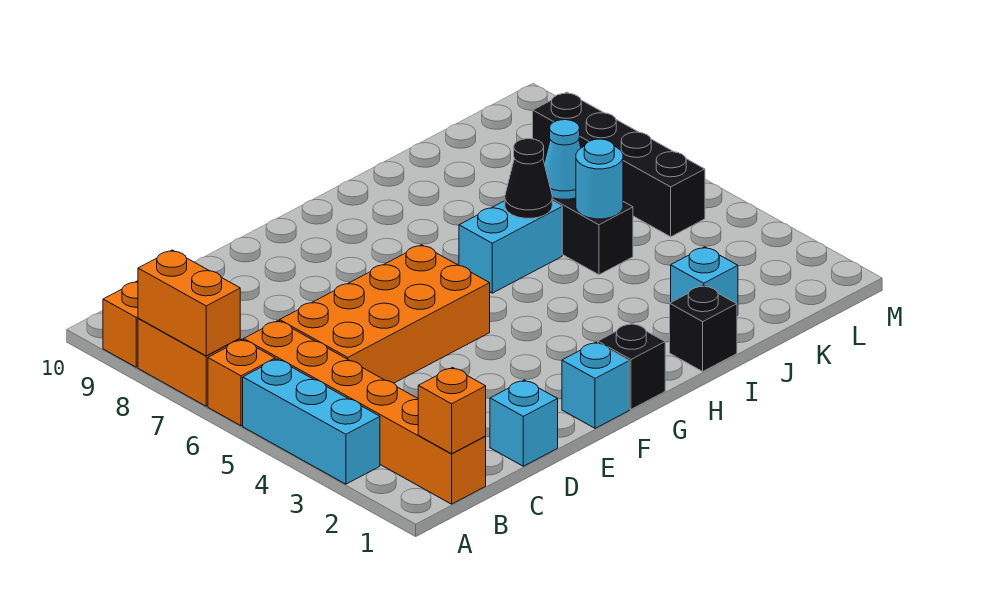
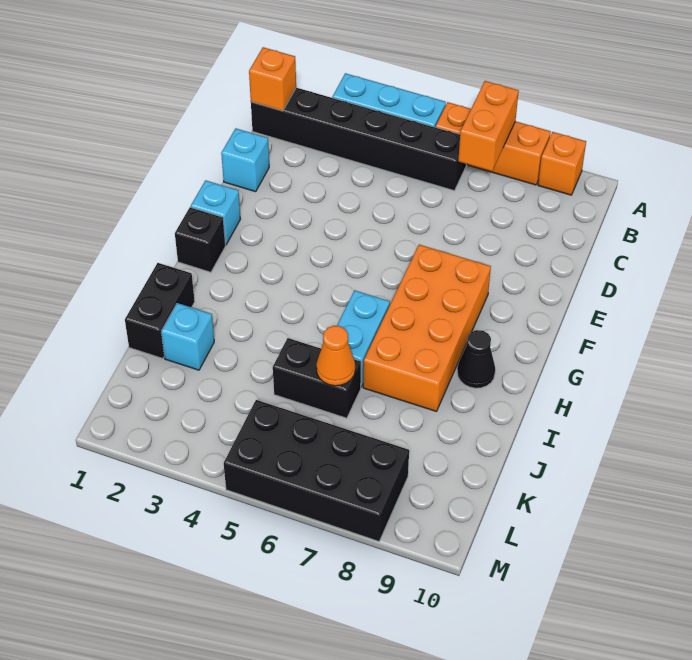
orange 1x2 brick [138,250,240,356] -> orange 1x2 brick turned to [458,81,519,171]
orange 1x6 brick [244,321,486,504] -> black 1x6 brick [251,88,466,191]
orange 2x4 brick [280,245,490,383] -> orange 2x4 brick moved to [363,245,491,411]
black 1x1 brick [670,285,737,371] -> black 1x2 brick [125,263,195,358]
black 1x1 cone [505,139,552,218] -> black 1x1 cone moved to [457,330,495,388]
cyan 1x1 round brick [576,139,623,219] -> none
cyan 1x1 cone [544,120,581,199] -> orange 1x1 cone [316,326,355,386]
black 1x4 brick [533,92,705,237] -> black 2x4 brick [224,400,409,541]

